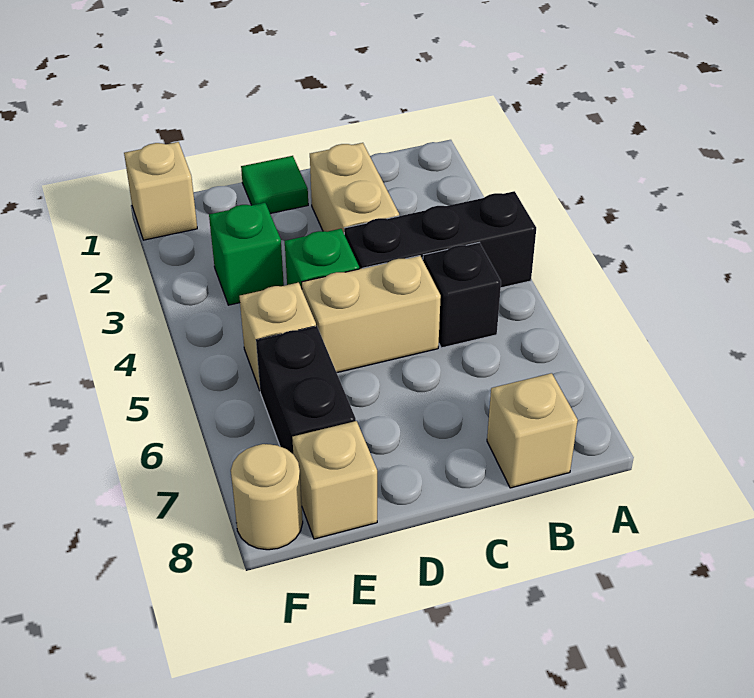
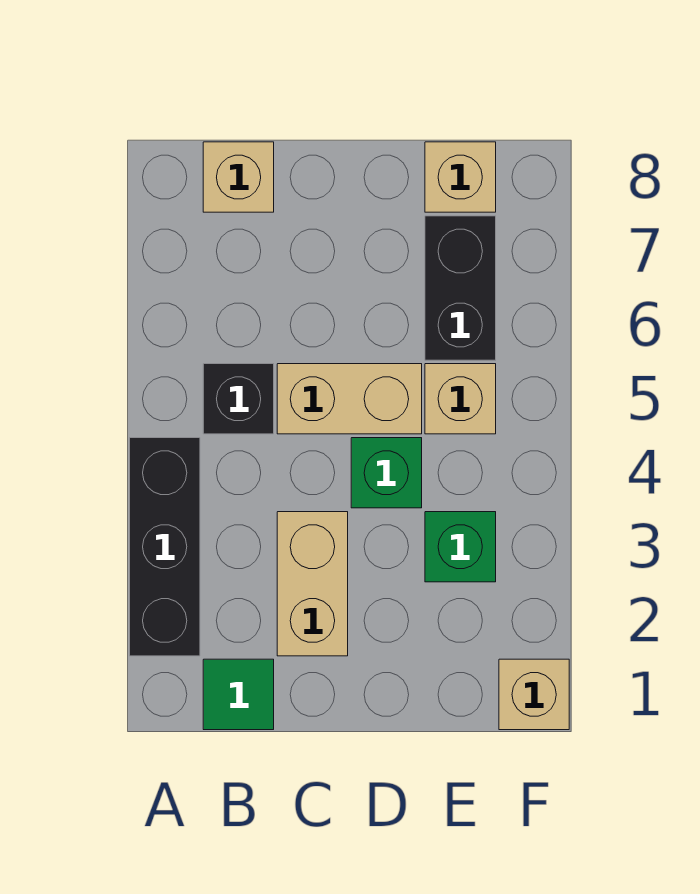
black 1x3 brick [344,191,536,288] -> black 1x3 brick turned to [130,438,200,656]
green 1x1 tile [241,156,308,214] -> green 1x1 tile moved to [203,659,274,730]
tan 1x1 round brick [231,444,303,550] -> none

